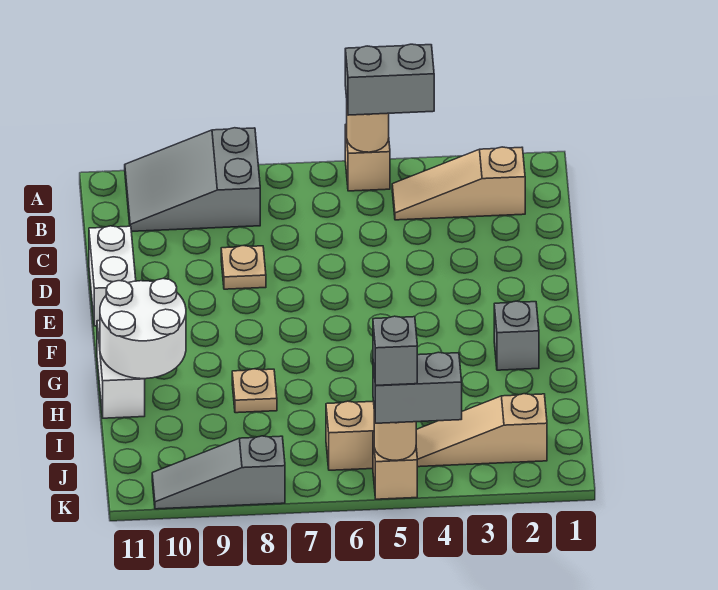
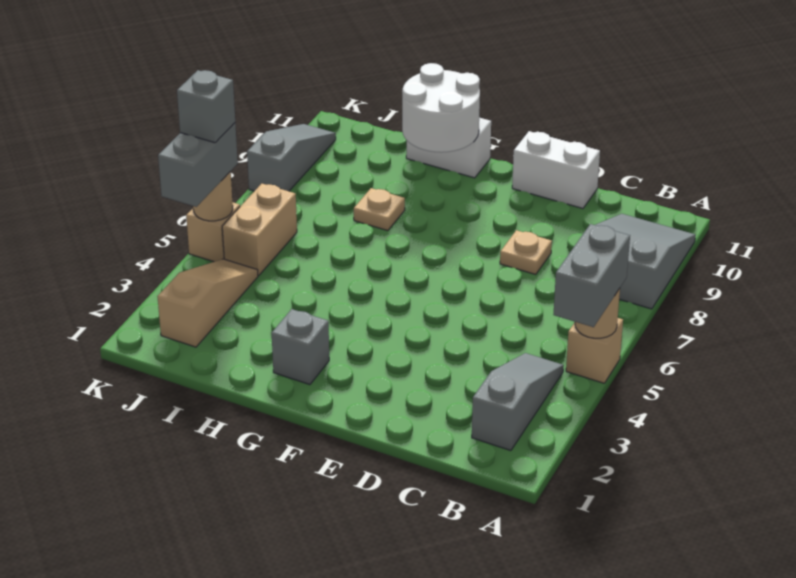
tan 1x3 slope [392,147,525,220] -> grey 1x3 slope [472,353,564,451]

